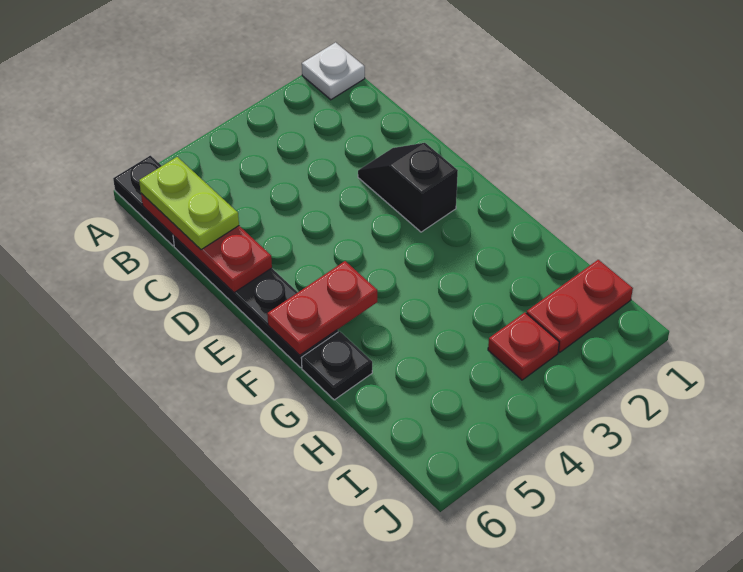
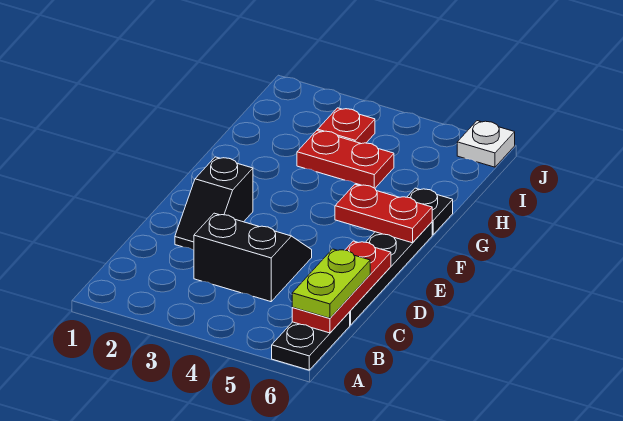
white 1x1 plate [302,42,365,100] -> white 1x1 plate moved to [457,121,515,167]
none -> black 2x2 slope [194,213,312,302]
red 1x2 plate [527,260,633,352] -> red 1x2 plate moved to [297,131,394,188]

